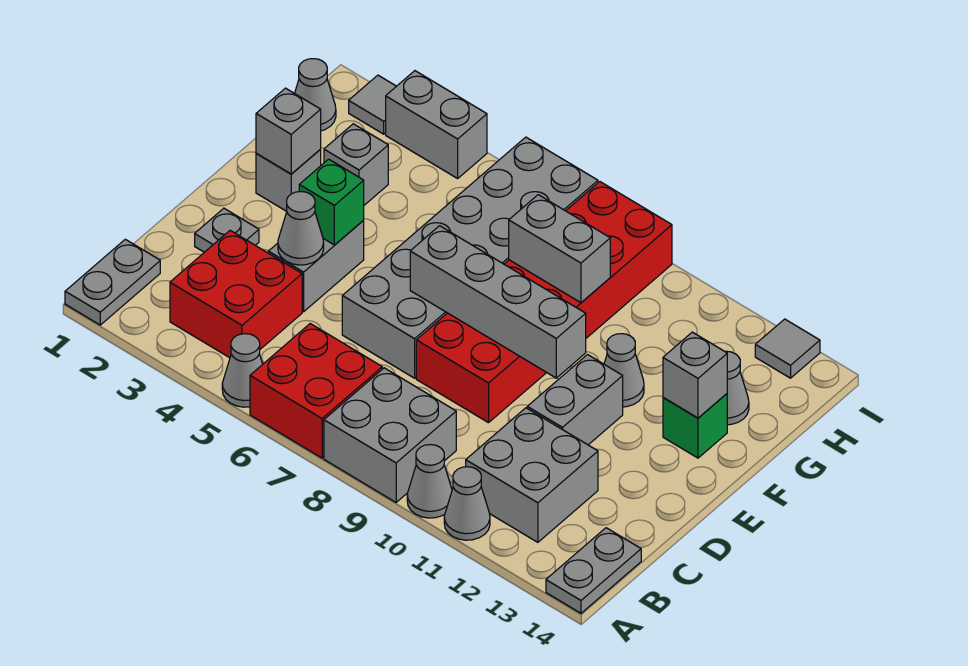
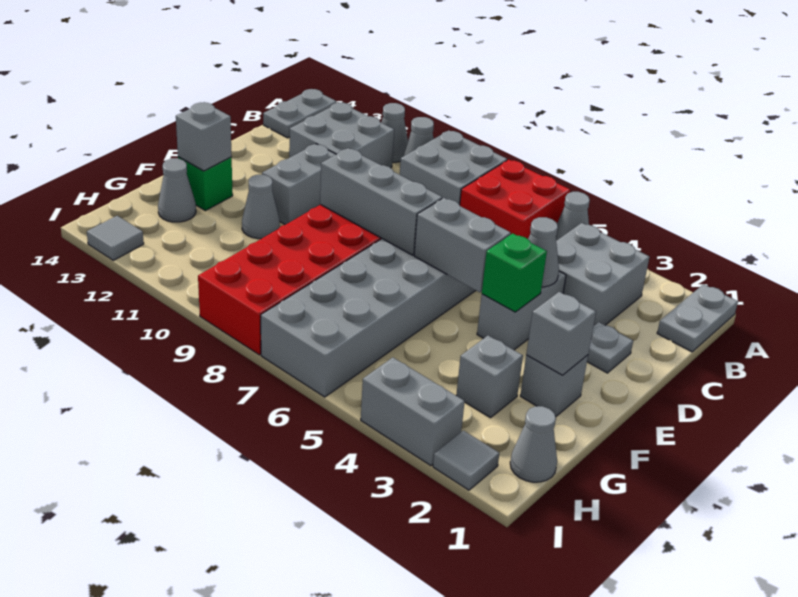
red 2x2 brick [170,231,302,358] -> grey 2x2 brick [556,223,649,325]
grey 1x4 brick [410,226,586,378] -> grey 1x3 brick [320,148,442,255]
grey 1x2 brick [509,195,610,303] -> grey 1x2 brick moved to [414,198,511,292]

